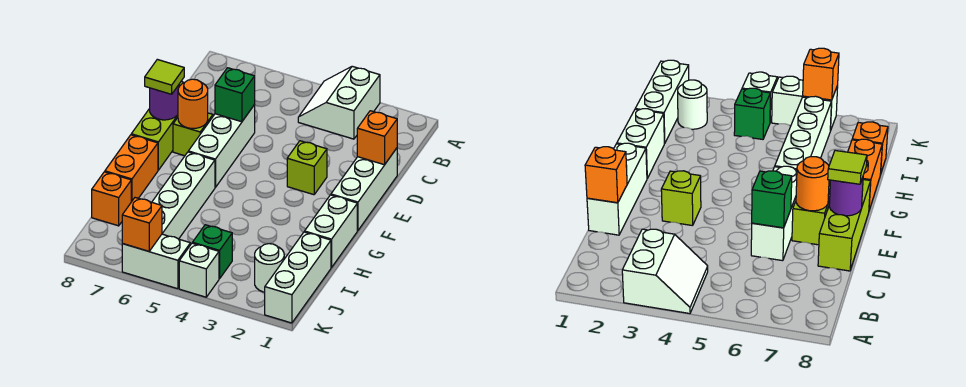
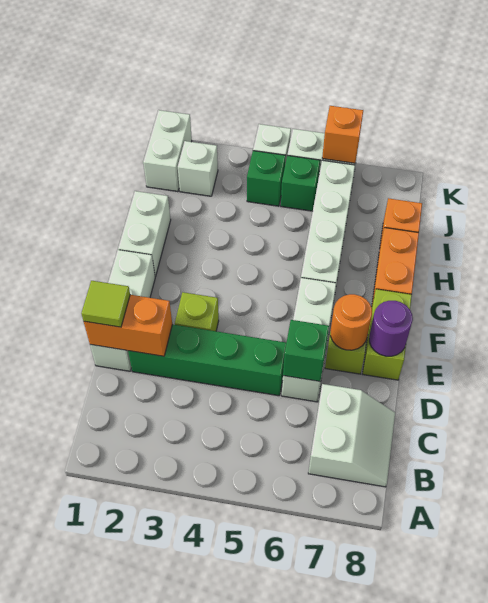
white 2x2 slope [298,66,380,139] -> white 2x2 slope moved to [308,384,395,487]
orange 1x1 brick [357,111,397,165] -> orange 1x2 brick [84,295,172,356]
none -> green 1x4 brick [128,324,286,396]
lime 1x3 brick [131,81,184,170] -> lime 1x2 brick [363,289,412,380]
lime 1x1 tile [145,59,184,94] -> lime 1x1 tile moved to [81,281,130,327]
white 1x3 brick [265,232,331,323] -> white 1x2 brick [143,110,192,192]
white 1x1 round brick [255,244,284,292] -> white 1x1 brick [178,141,218,196]
none -> green 1x1 brick [281,155,320,211]

